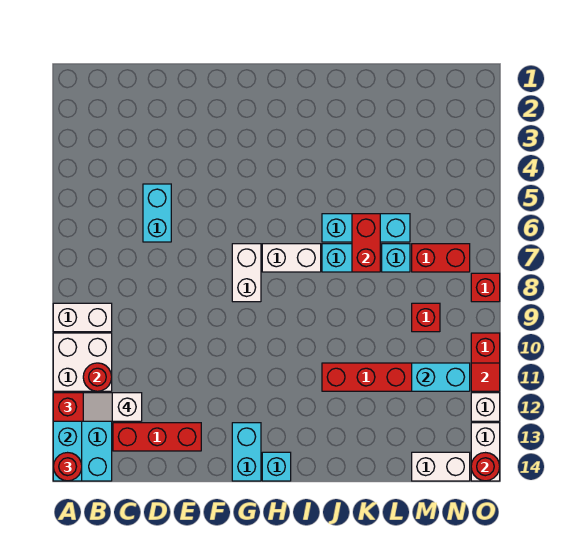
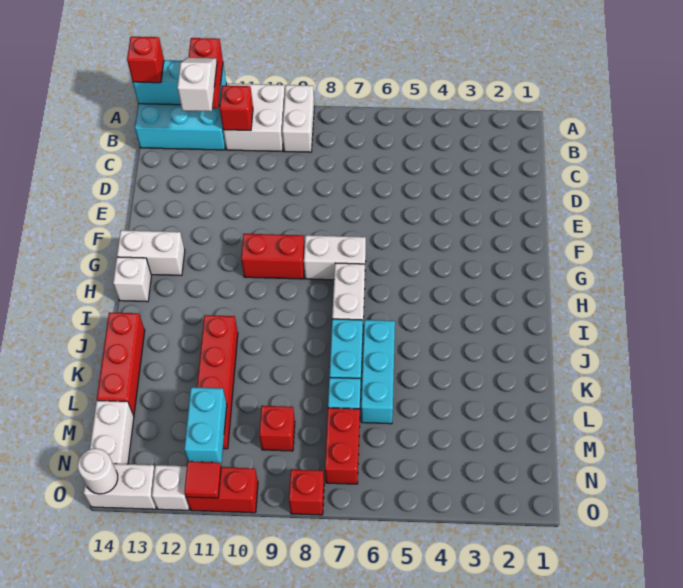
red 1x1 round brick [53,453,82,481] -> red 1x1 brick [127,37,164,83]
red 1x1 round brick [83,363,112,391] -> red 1x1 brick [220,85,253,131]
red 1x3 brick [113,423,201,451] -> red 1x3 brick moved to [97,313,145,415]
cyan 1x2 brick [143,184,171,242] -> none
cyan 1x2 brick [232,423,261,481] -> white 1x2 brick [117,230,185,275]
cyan 1x1 brick [262,452,291,481] -> white 1x1 brick [113,257,151,302]
red 1x2 brick [352,214,380,272] -> red 1x2 brick moved to [241,234,305,279]
red 1x1 round brick [471,453,500,481] -> white 1x1 round brick [78,448,118,494]

